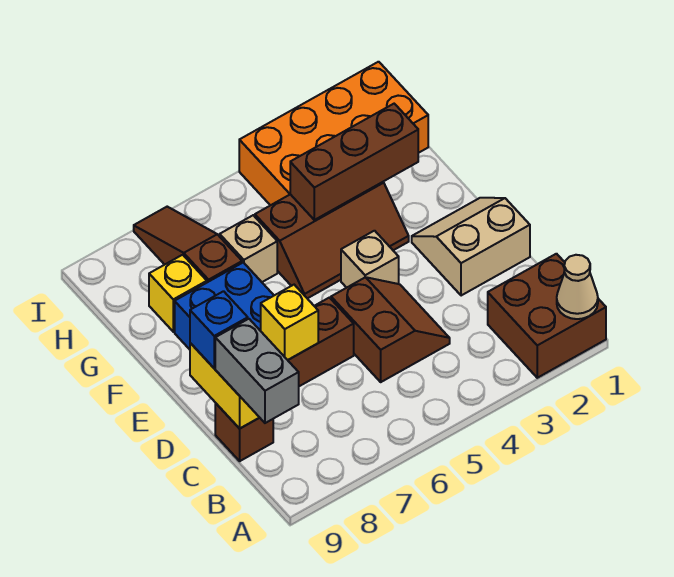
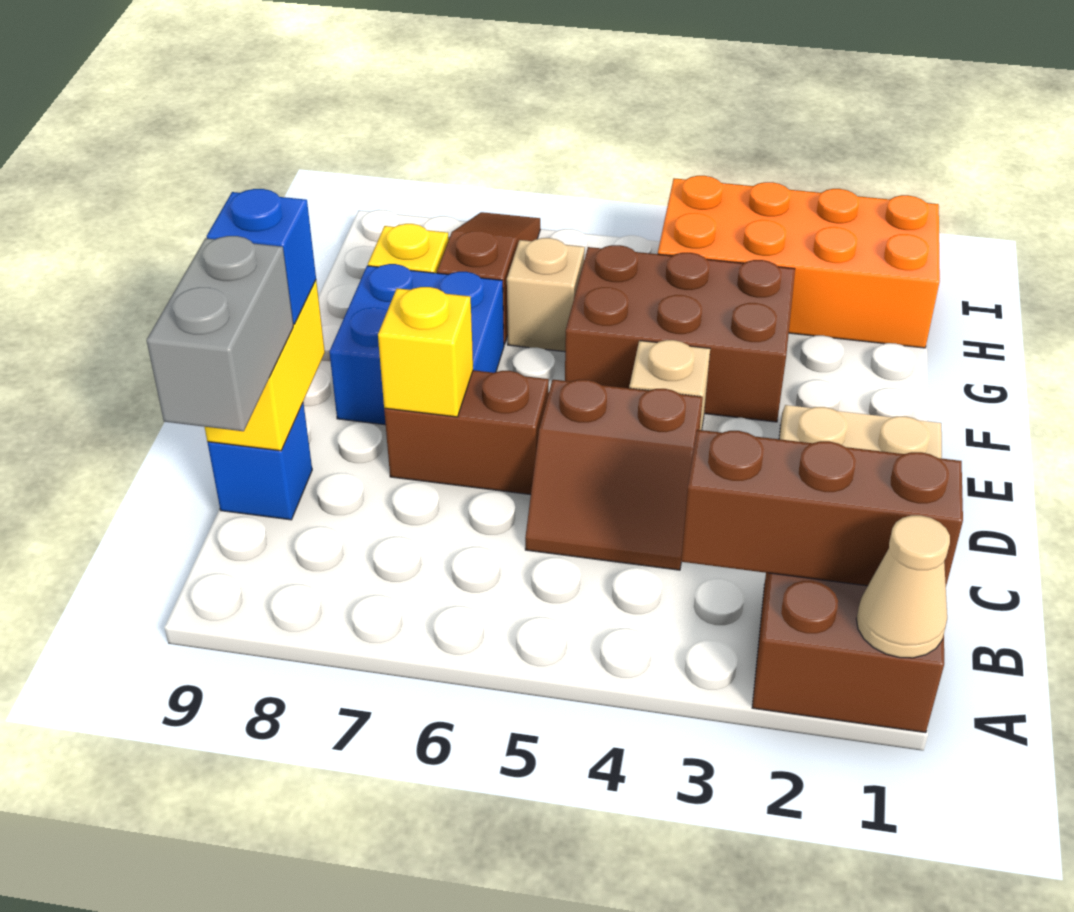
brown 2x2 slope [331,277,450,382] -> brown 2x2 slope turned to [525,380,703,570]
brown 1x1 brick [215,403,273,461] -> blue 1x1 brick [208,403,312,520]
brown 2x3 slope [255,182,409,298] -> brown 2x3 brick [565,245,795,422]
brown 1x3 brick [290,104,418,220] -> brown 1x3 brick moved to [681,430,963,586]

